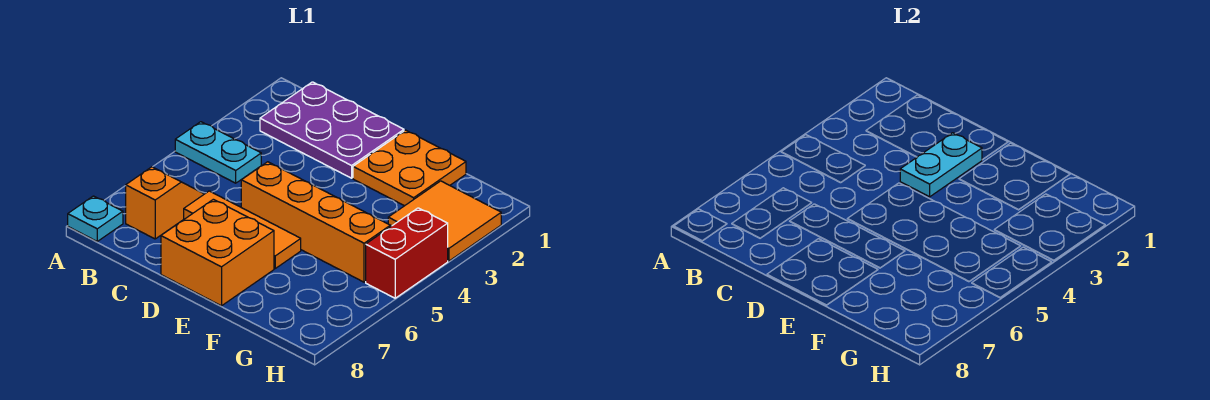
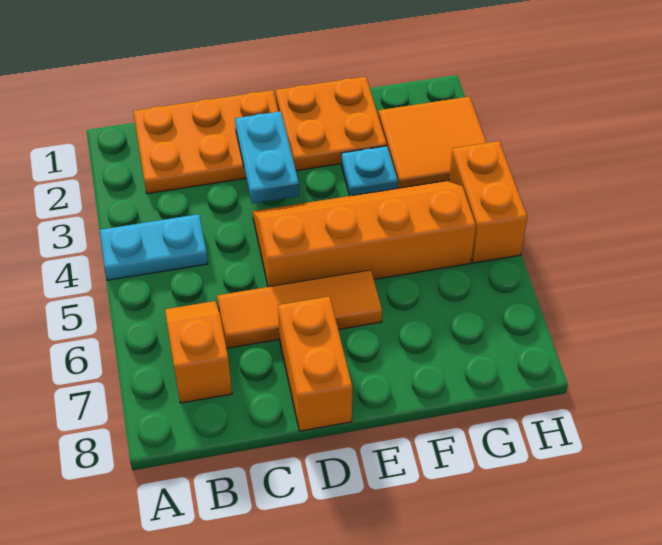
cyan 1x1 plate [68,196,123,241] -> cyan 1x1 plate moved to [341,146,398,196]
purple 2x3 plate [260,82,404,178] -> orange 2x3 plate [133,90,278,194]
orange 2x2 brick [161,199,274,306] -> orange 1x2 brick [278,296,353,431]
red 1x2 brick [366,208,448,298] -> orange 1x2 brick [449,141,527,263]

